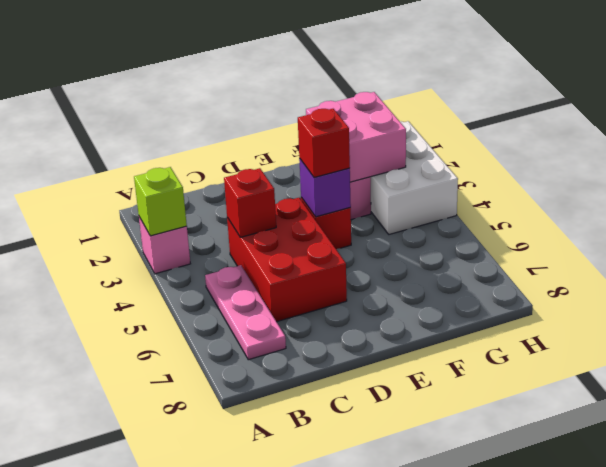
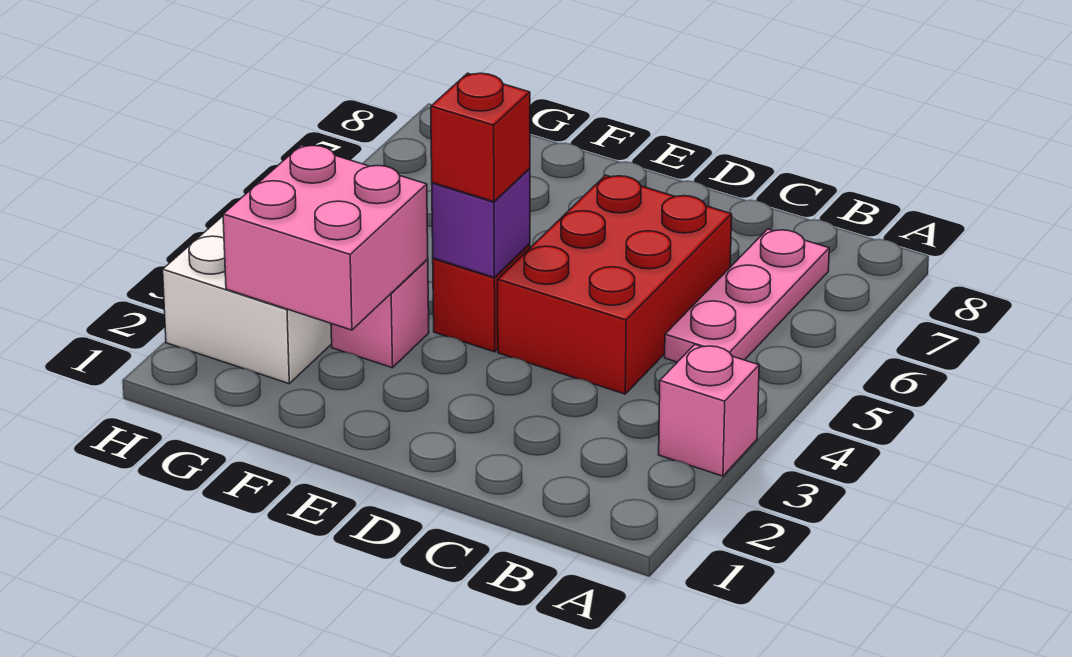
lime 1x1 brick [134,167,187,236] -> none
red 1x1 brick [224,168,276,237] -> none

